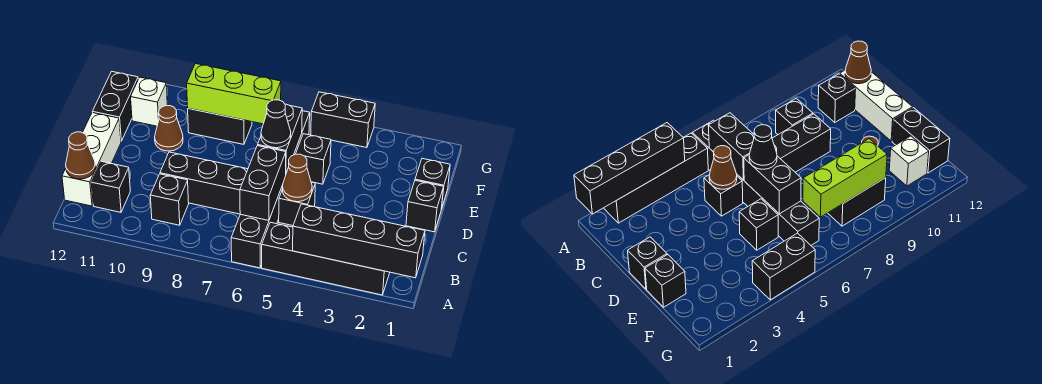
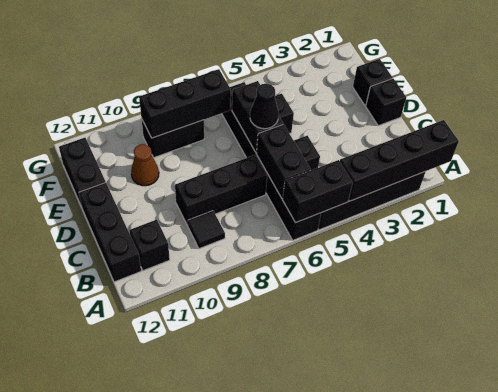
black 1x1 brick [150,174,189,225] -> black 1x1 tile [187,211,225,249]
white 1x3 brick [62,112,121,206] -> black 1x3 brick [79,183,141,282]
brown 1x1 cone [66,132,95,179] -> none
brown 1x1 cone [282,154,312,202] -> none
lime 1x3 brick [187,64,281,124] -> black 1x3 brick [139,69,231,138]
white 1x1 brick [131,77,167,126] -> none
black 1x2 brick [311,92,375,148] -> black 1x2 brick moved to [283,160,353,223]

